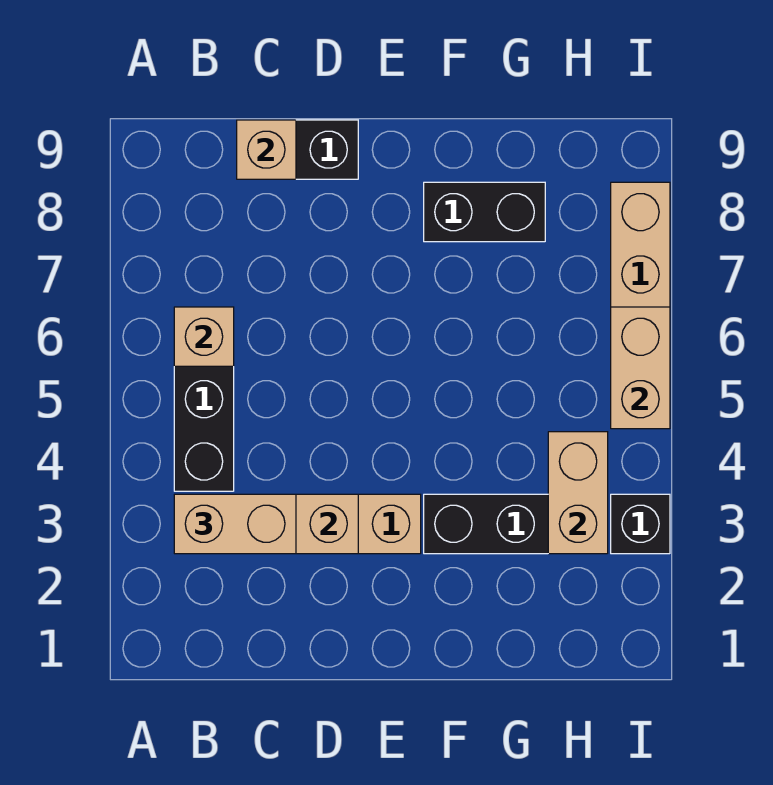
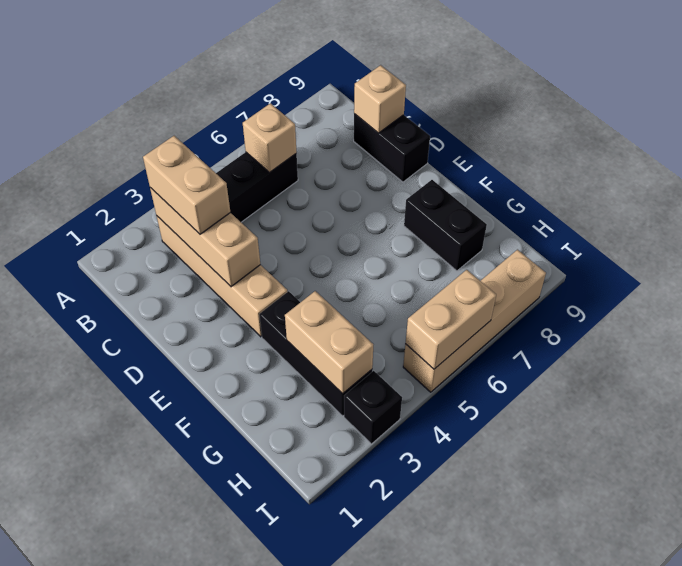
tan 1x2 brick [548,432,608,554] -> tan 1x2 brick turned to [285,291,373,394]

